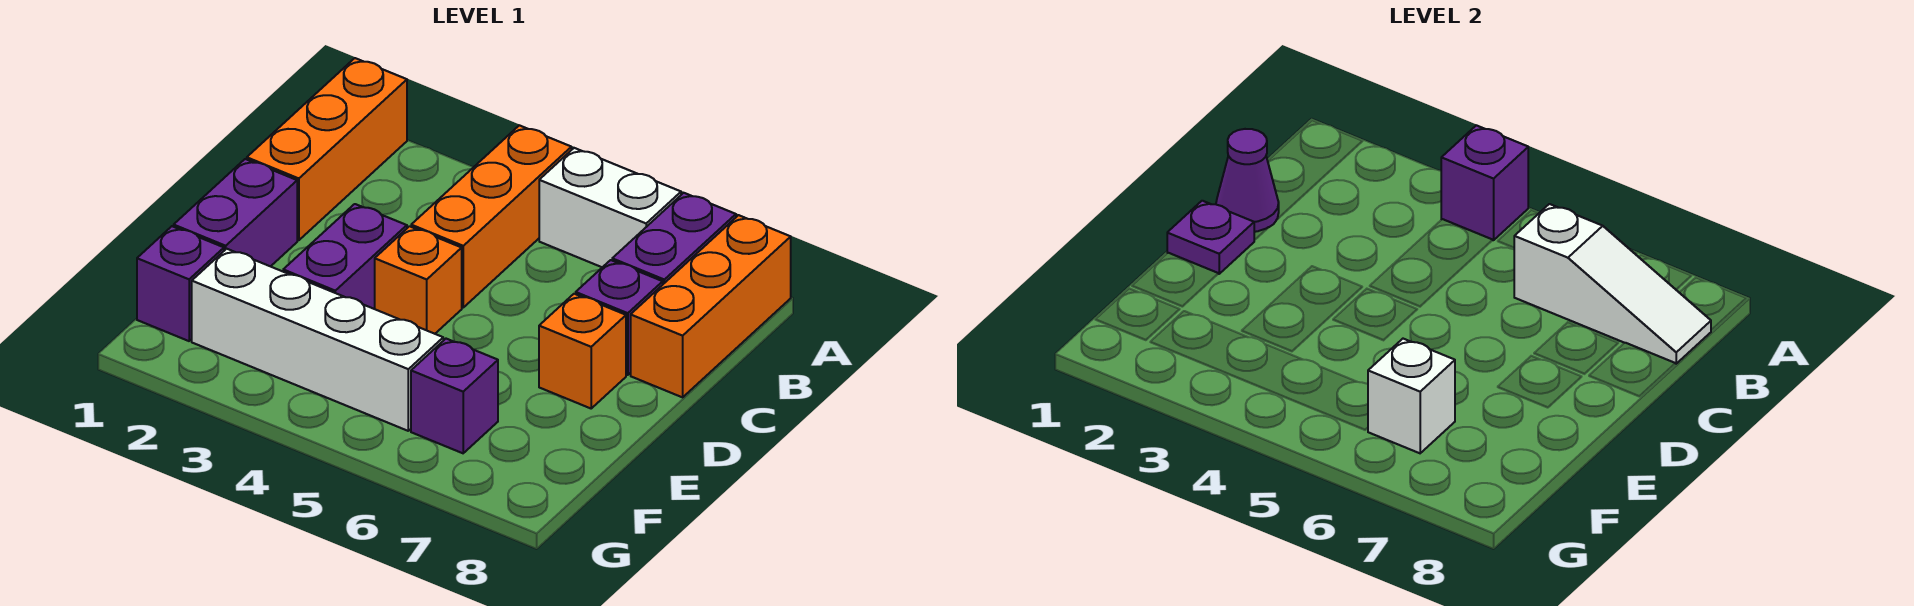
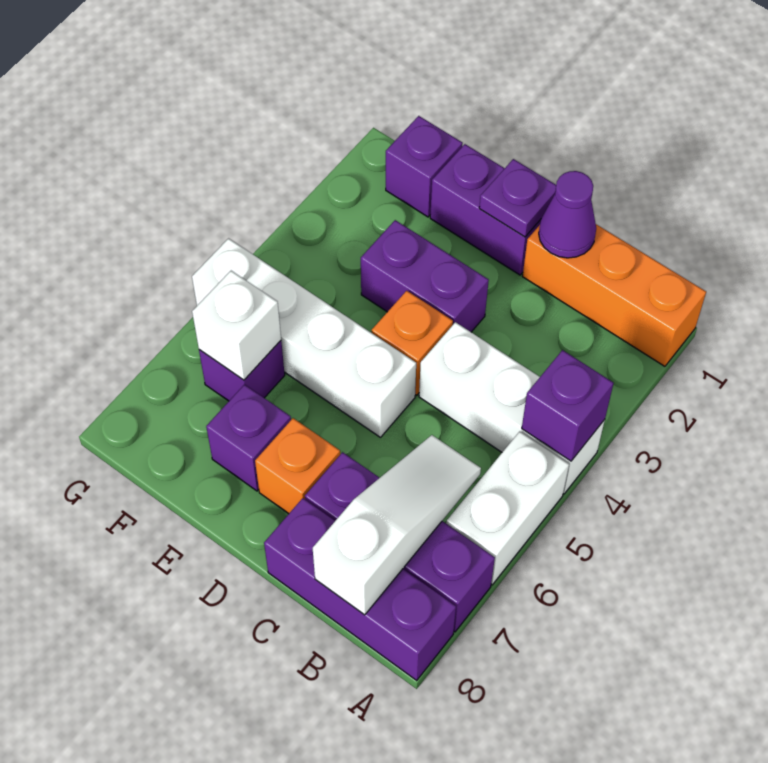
orange 1x3 brick [411,125,571,307] -> white 1x3 brick [419,322,605,494]
orange 1x3 brick [631,215,791,397] -> purple 1x3 brick [264,498,456,680]
white 1x3 slope [1514,204,1711,364] -> white 1x3 slope turned to [313,435,481,615]
none -> purple 1x1 brick [206,384,291,491]
white 1x4 brick [192,249,443,431] -> white 1x4 brick turned to [192,238,416,437]

